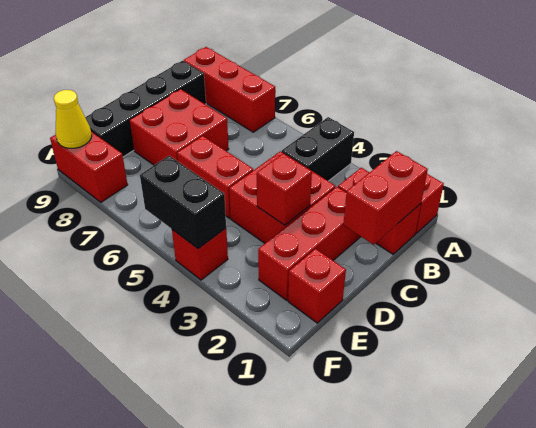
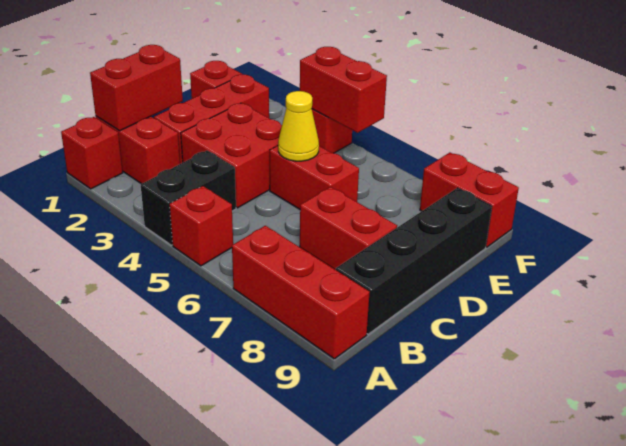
red 2x2 brick [129,89,229,165] -> red 1x2 brick [300,187,397,270]
red 1x1 brick [257,153,312,225] -> red 1x1 brick moved to [170,186,233,266]
black 1x2 brick [140,156,226,249] -> red 1x2 brick [300,47,387,133]
yellow 1x1 cone [54,90,92,148] -> yellow 1x1 cone moved to [278,91,319,161]

